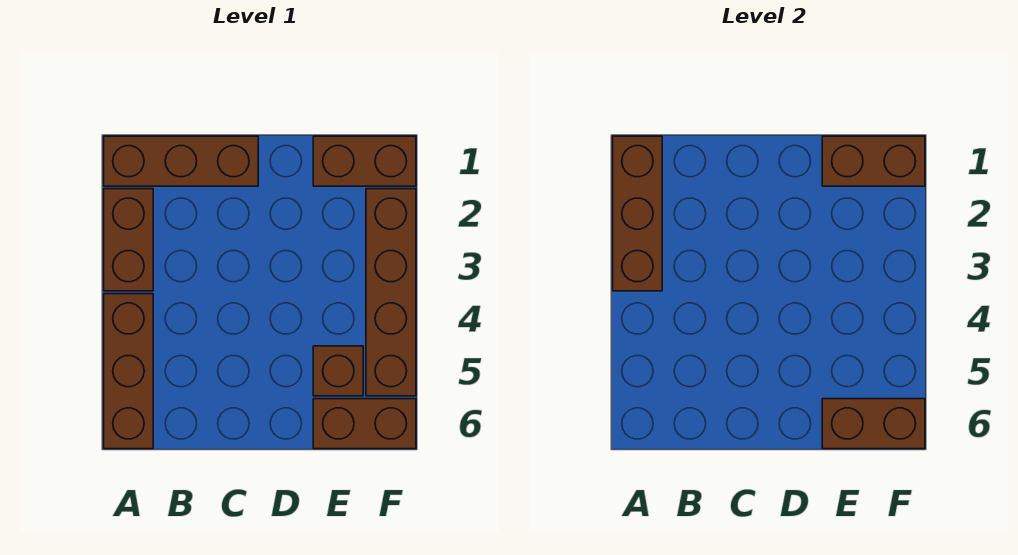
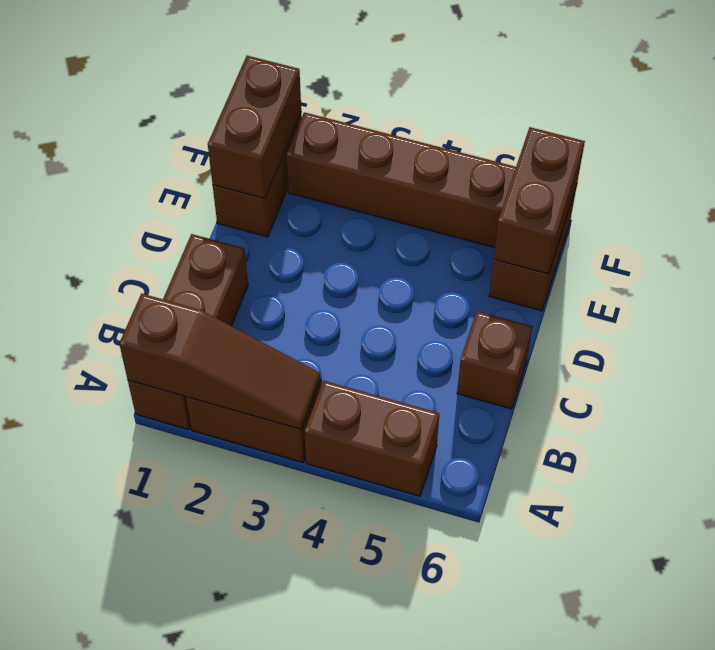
brown 1x3 brick [613,136,662,291] -> brown 1x3 slope [119,294,320,429]
brown 1x3 brick [104,294,153,449] -> brown 1x2 brick [304,381,439,496]
brown 1x1 brick [313,346,363,396] -> brown 1x1 brick moved to [457,311,532,409]

